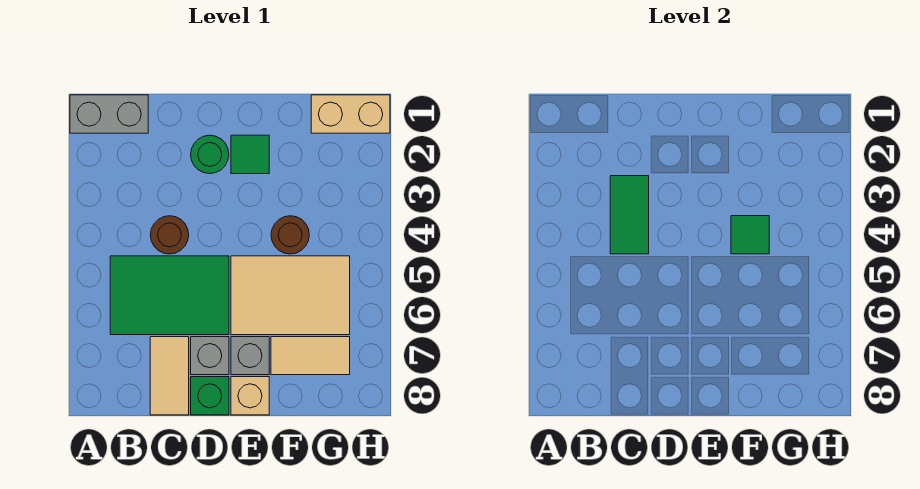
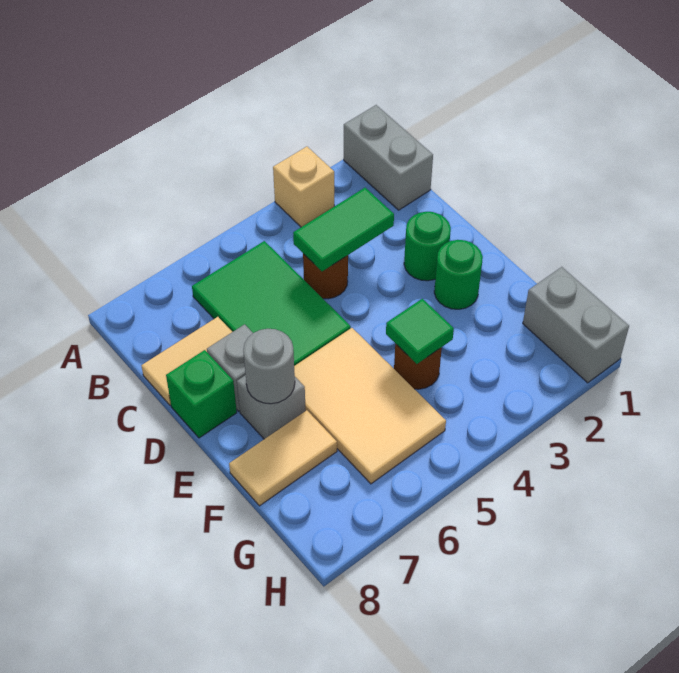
green 1x1 tile [231,135,269,174] -> green 1x1 round brick [434,240,483,309]
none -> grey 1x1 round brick [243,329,295,404]
tan 1x1 brick [231,377,269,415] -> tan 1x1 brick moved to [273,147,334,227]
tan 1x2 tile [271,337,350,375] -> tan 1x2 tile turned to [229,410,337,506]
tan 1x2 brick [311,95,390,133] -> grey 1x2 brick [523,267,629,383]

